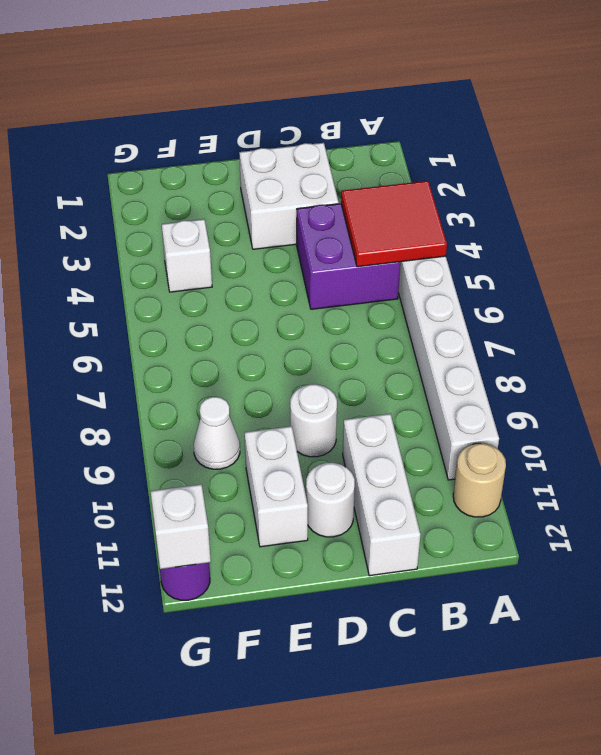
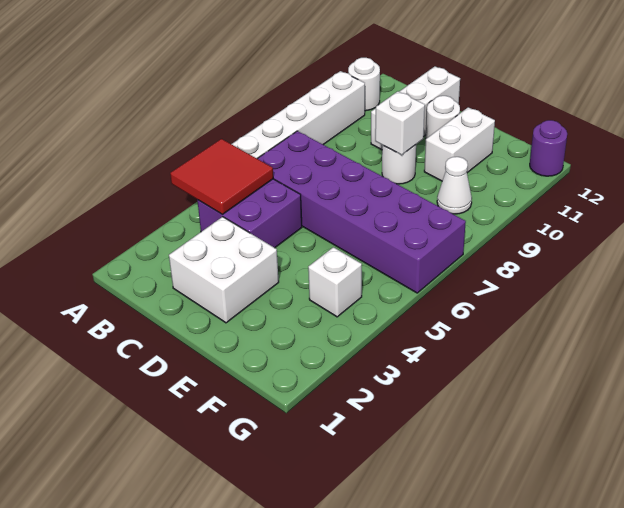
tan 1x1 round brick [453,443,506,517] -> white 1x1 round brick [348,58,380,111]
none -> purple 2x6 brick [257,131,466,293]
white 1x1 brick [151,484,211,569] -> white 1x1 brick moved to [375,91,425,155]

